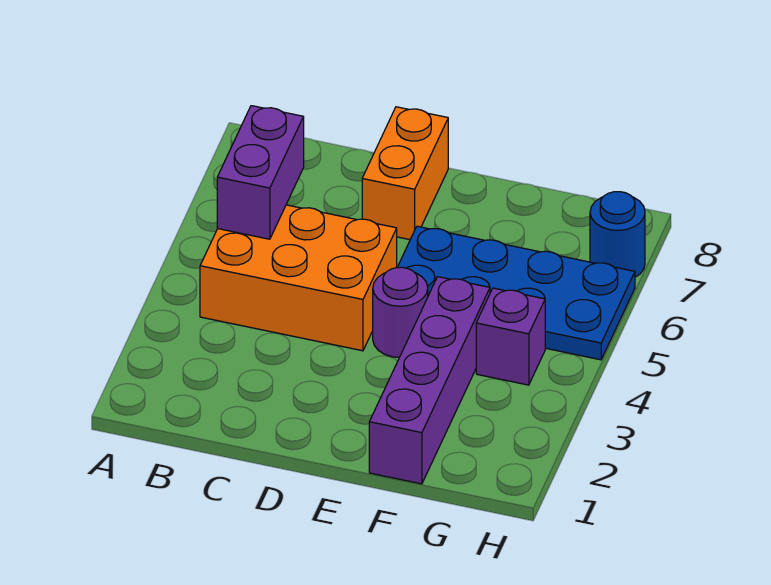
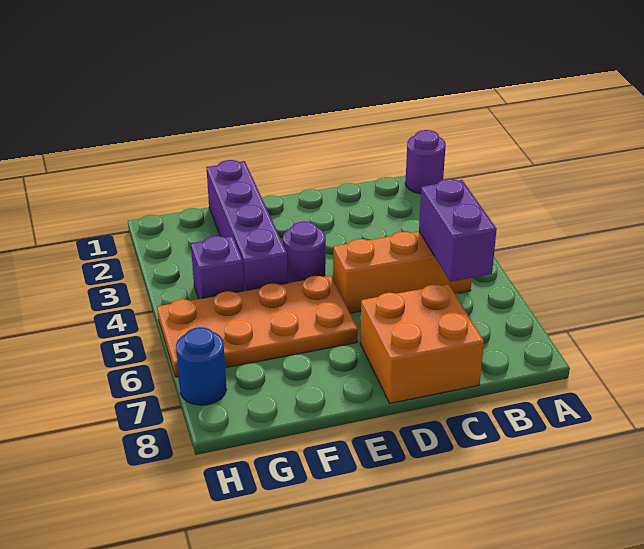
none -> purple 1x1 round brick [405,130,446,194]
orange 2x3 brick [200,205,397,351] -> orange 1x3 brick [333,232,472,313]
orange 1x2 brick [362,107,448,240] -> orange 2x2 brick [360,284,484,403]
blue 2x4 plate [397,226,635,360] -> orange 2x4 plate [157,276,358,377]

